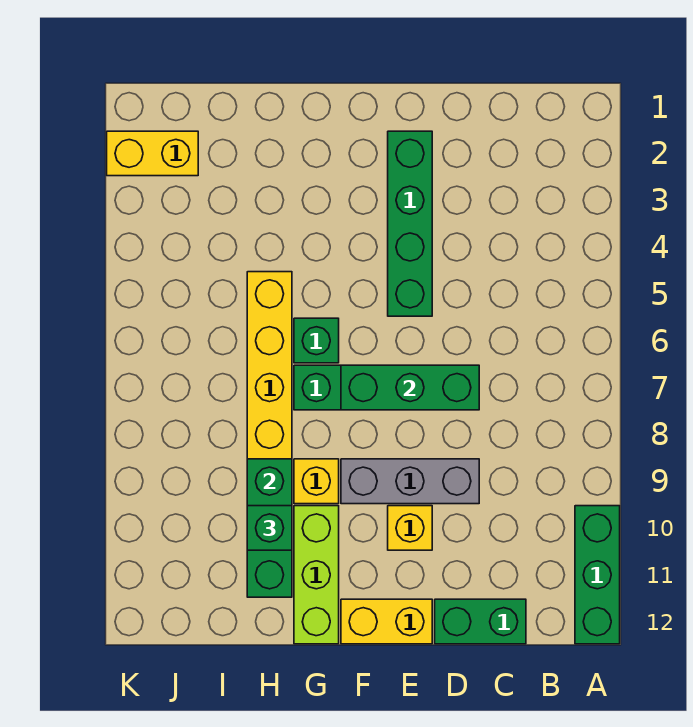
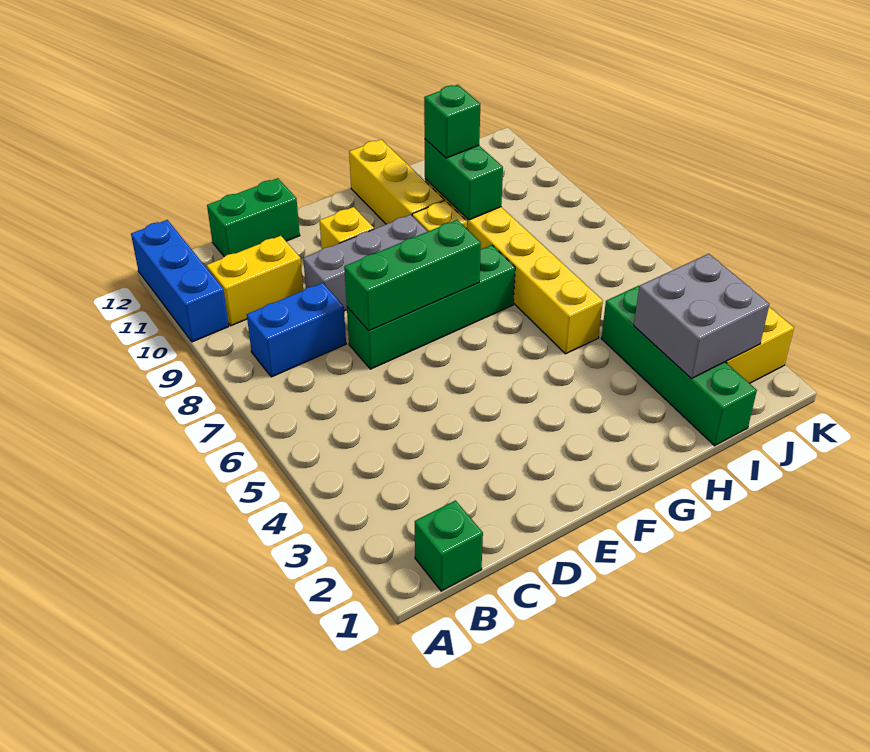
green 1x3 brick [575,506,620,644] -> blue 1x3 brick [131,220,229,342]
none -> blue 1x2 brick [247,283,346,377]
green 1x4 brick [388,131,432,316] -> green 1x4 brick moved to [601,286,757,446]
yellow 1x2 brick [341,599,432,644] -> yellow 1x2 brick moved to [207,236,303,326]
green 1x1 brick [294,318,339,363] -> green 1x1 brick moved to [415,500,483,591]
lime 1x3 brick [294,506,339,644] -> yellow 1x3 brick [349,139,444,224]
green 1x3 brick [247,459,292,597] -> green 1x2 brick [425,139,503,220]
none -> grey 2x2 brick [634,254,769,379]

